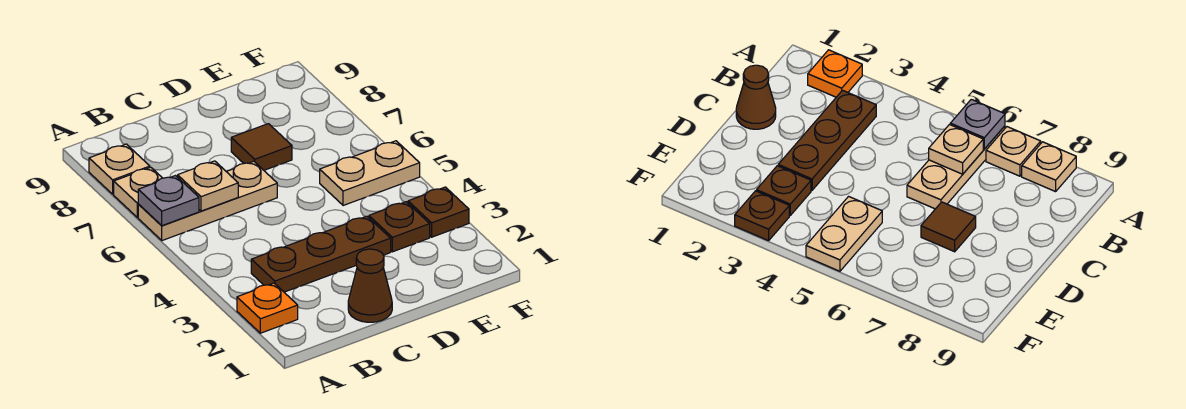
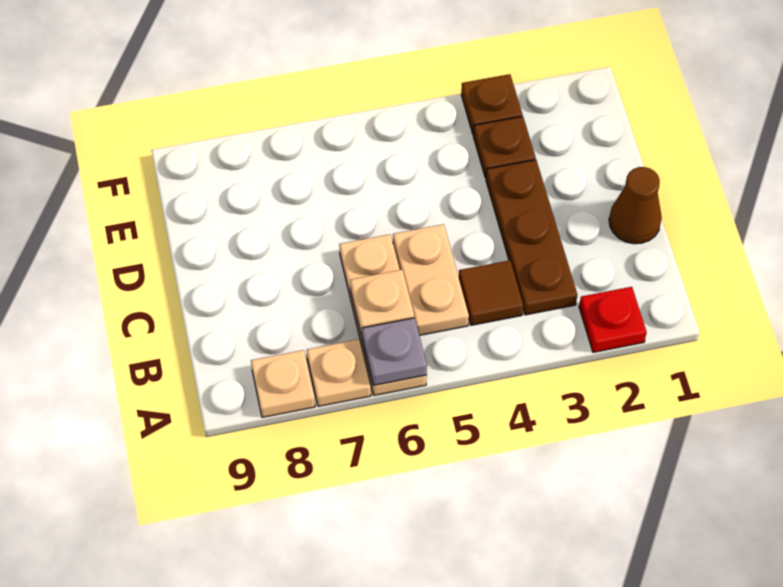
orange 1x1 plate [237,283,298,333] -> red 1x1 plate [579,287,647,352]
brown 1x1 tile [231,124,292,170] -> brown 1x1 tile moved to [459,260,523,325]
tan 1x2 plate [320,141,420,206] -> tan 1x2 plate moved to [393,224,469,335]

